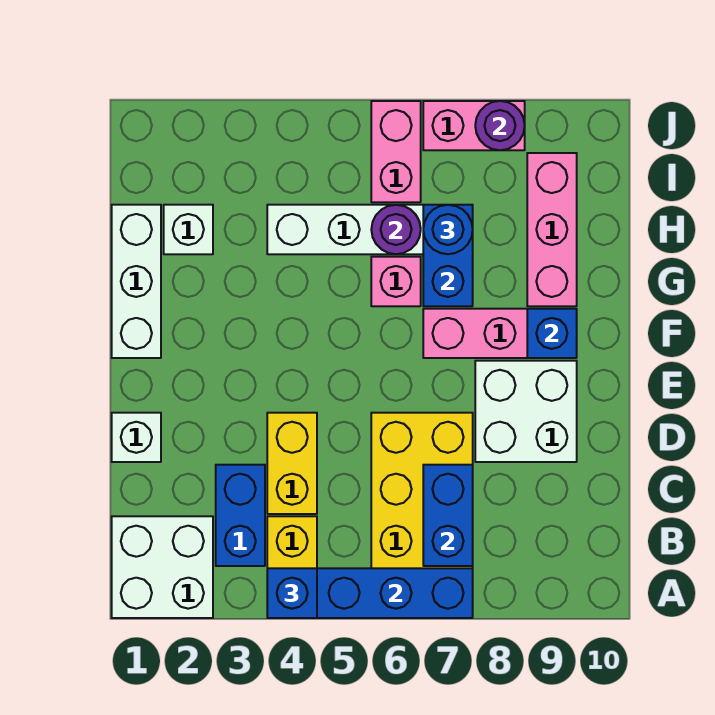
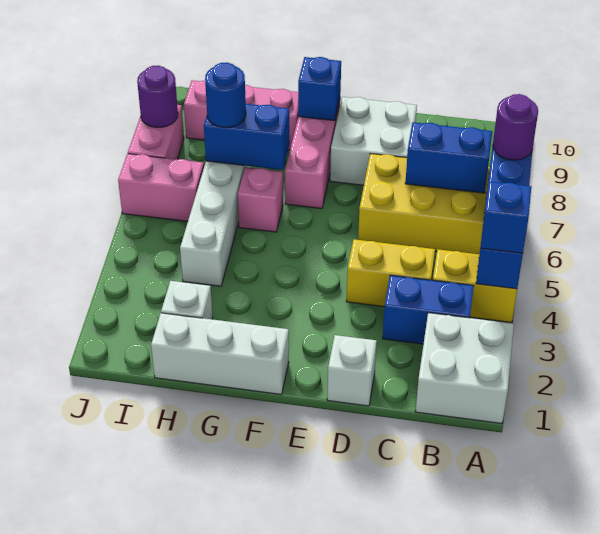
purple 1x1 round brick [371,205,421,254] -> purple 1x1 round brick moved to [493,94,538,160]

